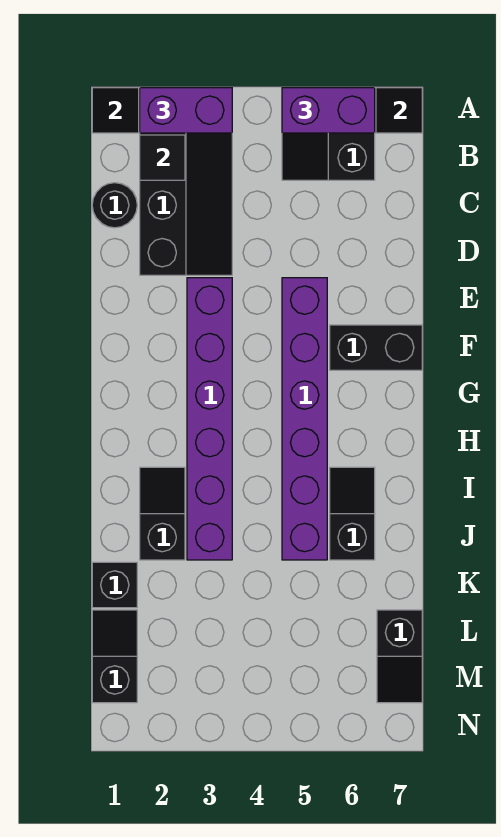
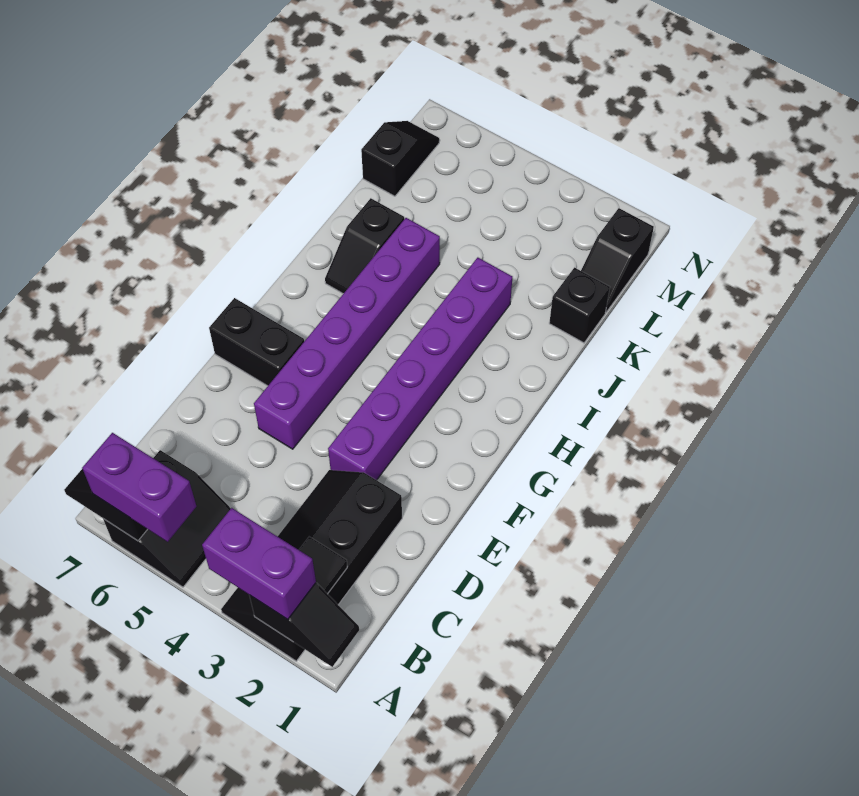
black 1x1 round brick [92,183,137,228] -> none
black 1x2 slope [140,467,185,560] -> none

